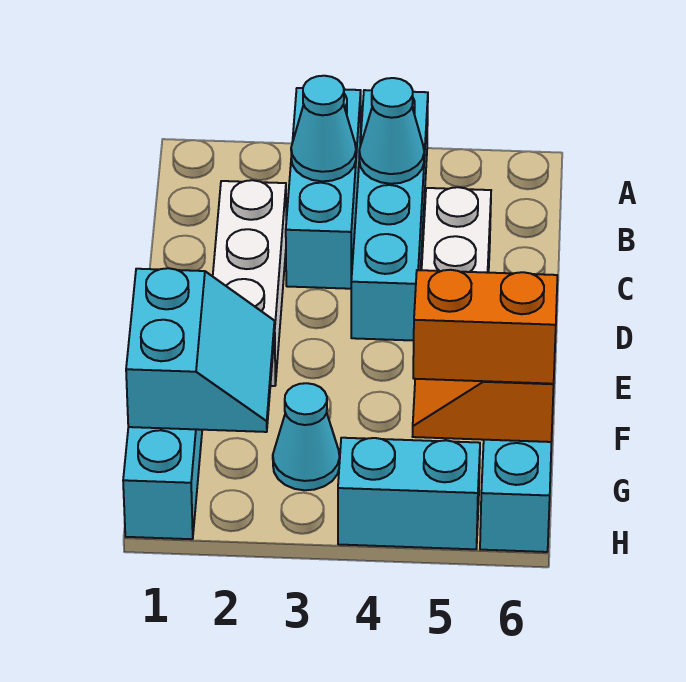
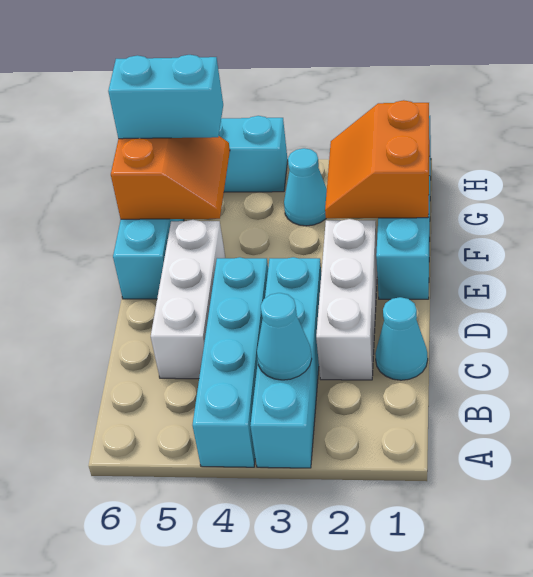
cyan 1x3 brick [286,88,361,289] -> cyan 1x4 brick [250,257,321,468]
cyan 1x1 cone [359,78,424,184] -> cyan 1x1 cone moved to [375,297,428,380]
cyan 2x2 slope [126,268,275,432] -> orange 2x2 slope [325,100,430,218]
orange 1x2 brick [413,270,557,384] -> cyan 1x2 brick [108,55,223,139]

